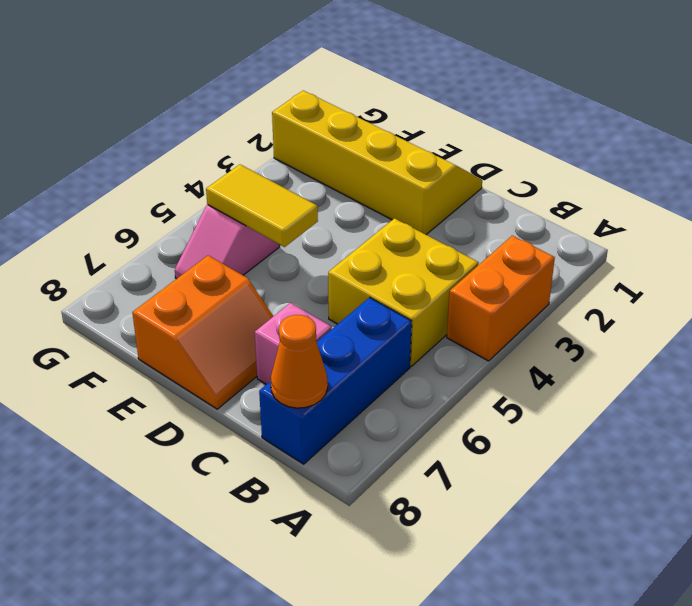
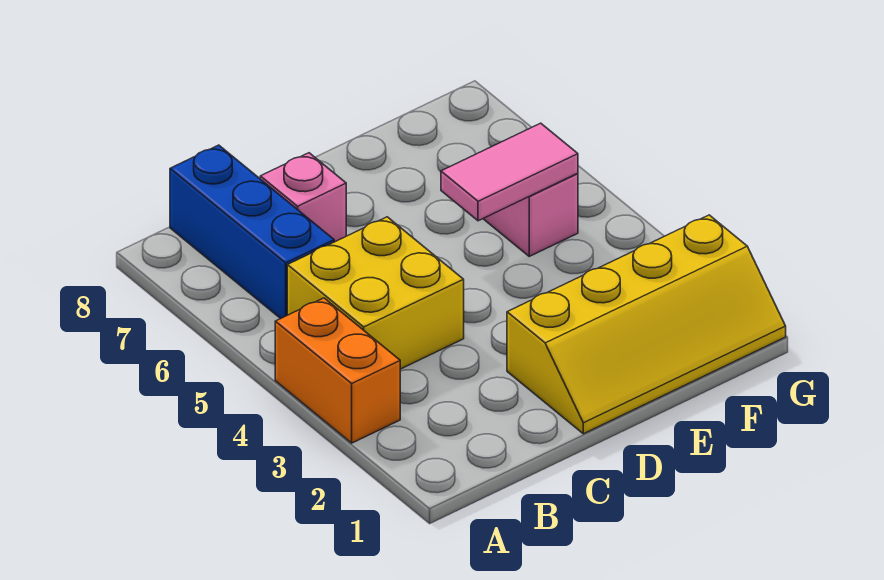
orange 1x1 cone [271,315,328,408] -> none
orange 2x2 slope [132,256,273,409] -> none
yellow 1x2 tile [206,165,318,247] -> pink 1x2 tile [441,123,578,221]

